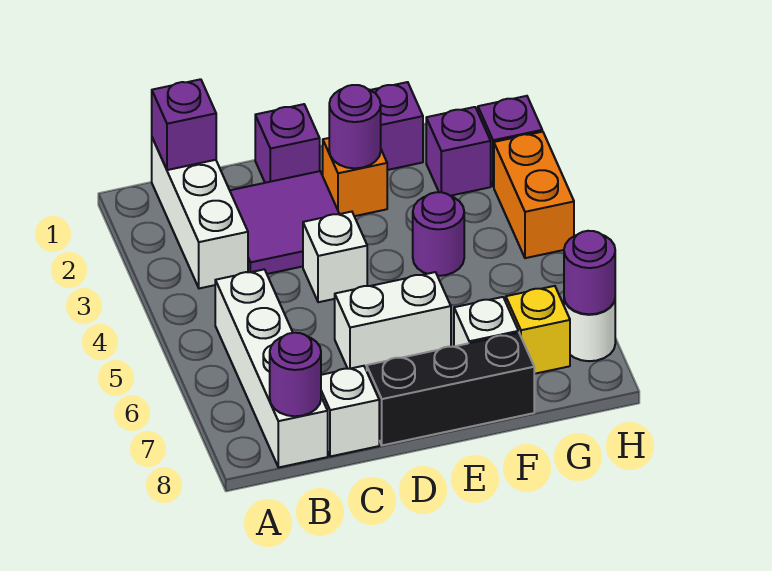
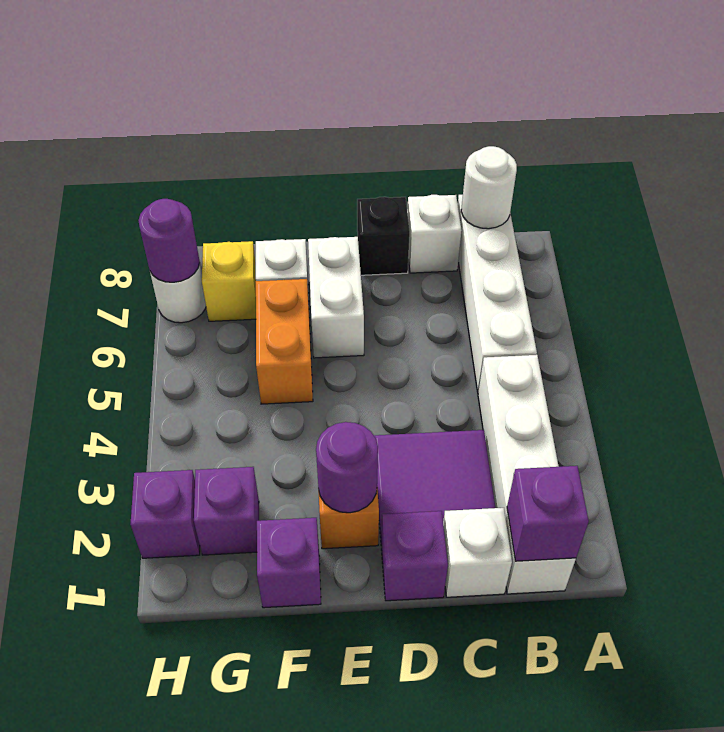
white 1x3 brick [152,138,248,288] -> white 1x4 brick [478,355,576,594]
purple 1x1 round brick [270,333,321,416] -> white 1x1 round brick [461,146,517,229]
white 1x1 brick [303,212,367,302] -> white 1x1 brick moved to [443,508,512,597]
white 1x2 brick [335,272,451,370] -> white 1x2 brick turned to [308,237,364,358]
black 1x3 brick [366,333,534,445] -> black 1x1 brick [357,197,410,275]
purple 1x1 round brick [413,192,464,276] -> none
orange 1x2 brick [494,132,574,258] -> orange 1x2 brick moved to [256,279,313,404]

